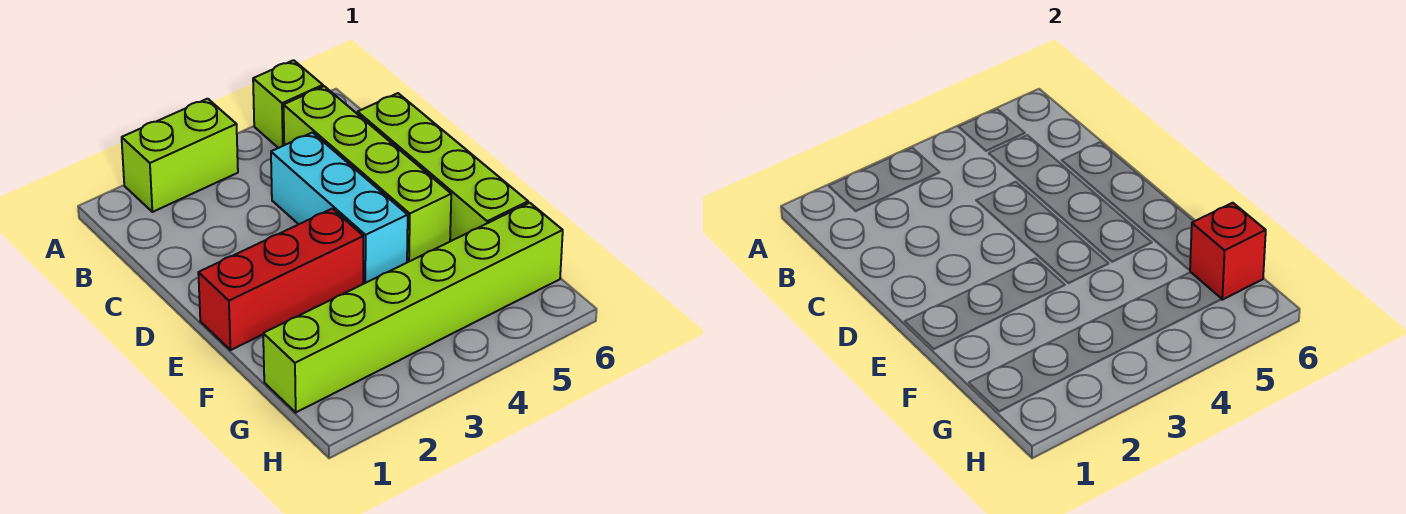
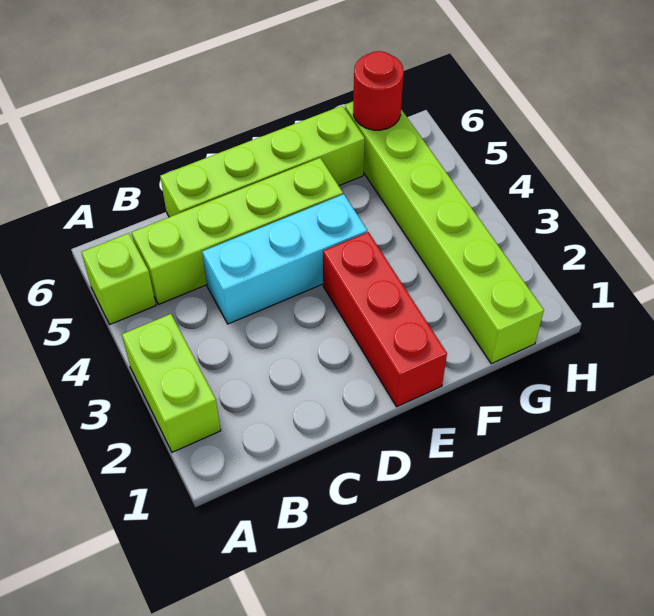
red 1x1 brick [1190,203,1266,300] -> red 1x1 round brick [353,51,404,130]

